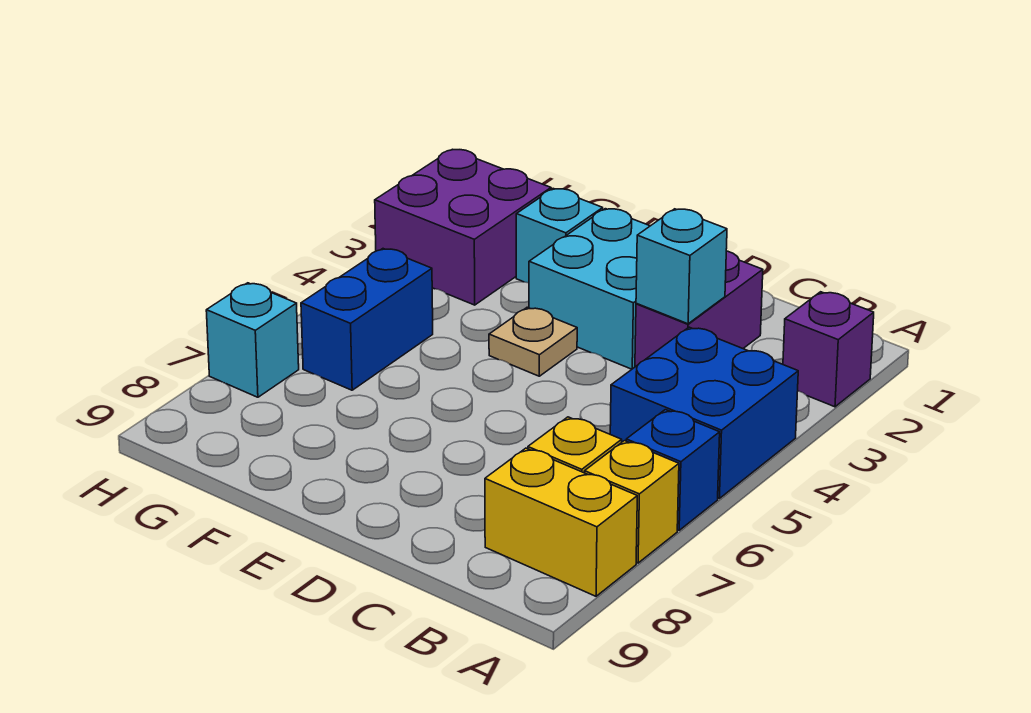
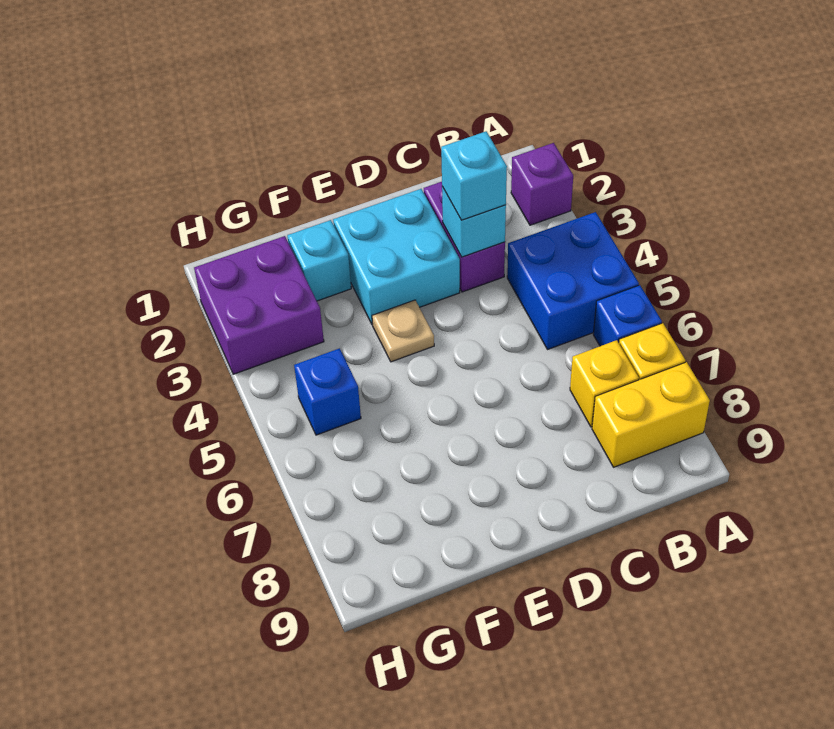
blue 1x2 brick [301,249,433,390] -> blue 1x1 brick [294,348,361,435]
cyan 1x1 brick [206,283,299,397] -> cyan 1x1 brick moved to [441,131,507,220]

